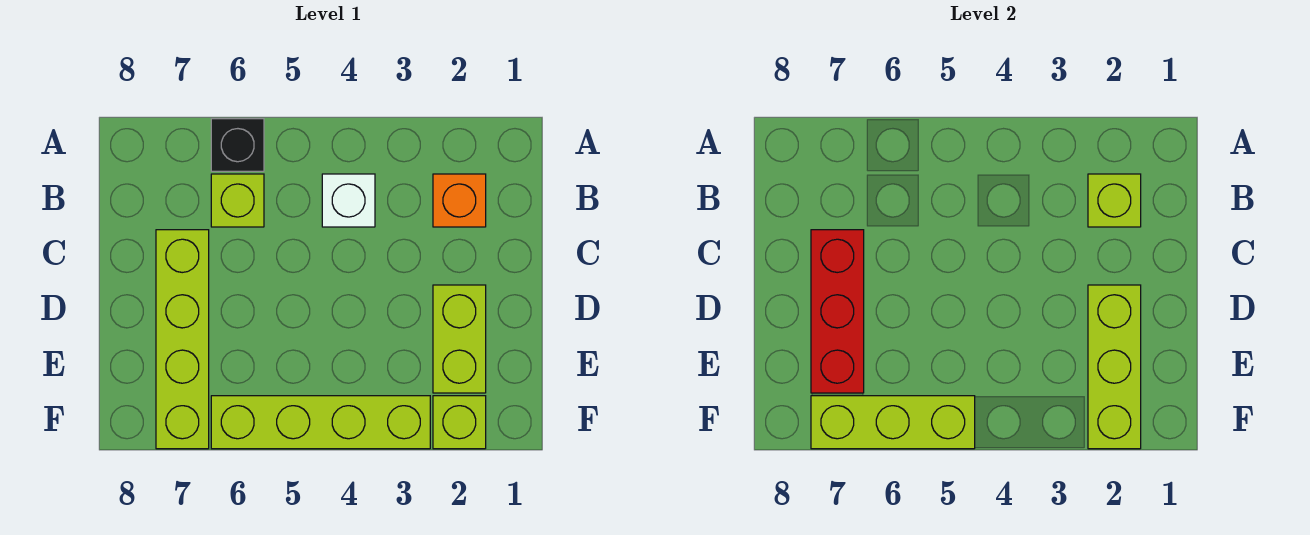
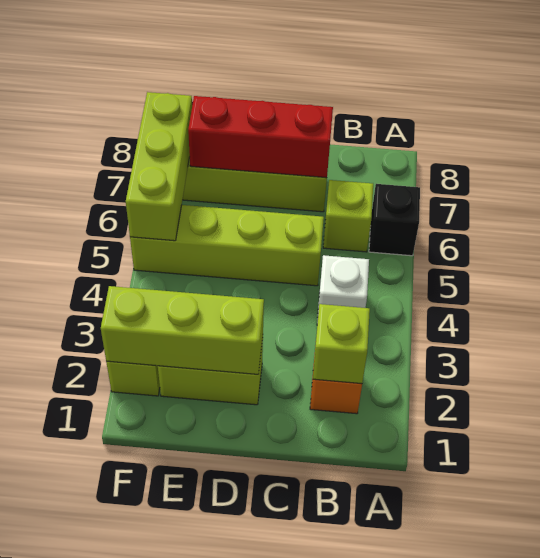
lime 1x4 brick [211,396,430,449] -> lime 1x4 brick turned to [130,205,324,286]

